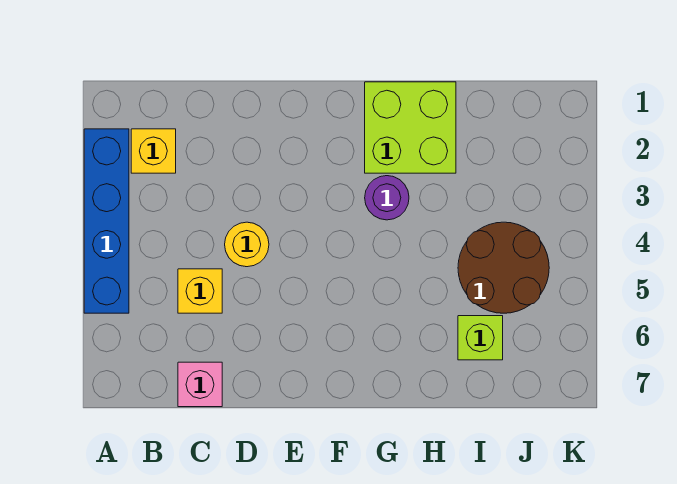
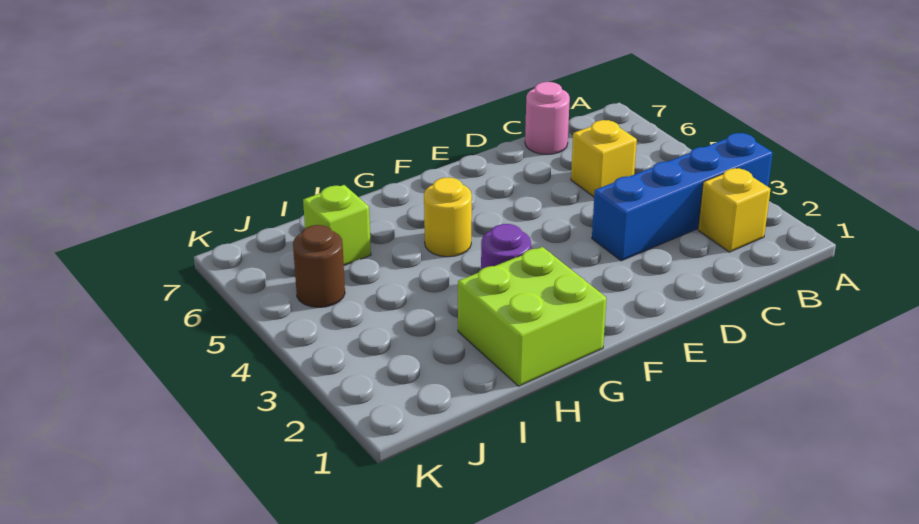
blue 1x4 brick [84,129,129,313] -> blue 1x4 brick turned to [592,133,773,261]
pink 1x1 brick [178,362,222,407] -> pink 1x1 round brick [525,82,570,155]
yellow 1x1 round brick [225,222,269,267] -> yellow 1x1 round brick moved to [424,177,472,257]
brown 2x2 round brick [458,222,549,313] -> brown 1x1 round brick [293,225,345,307]

